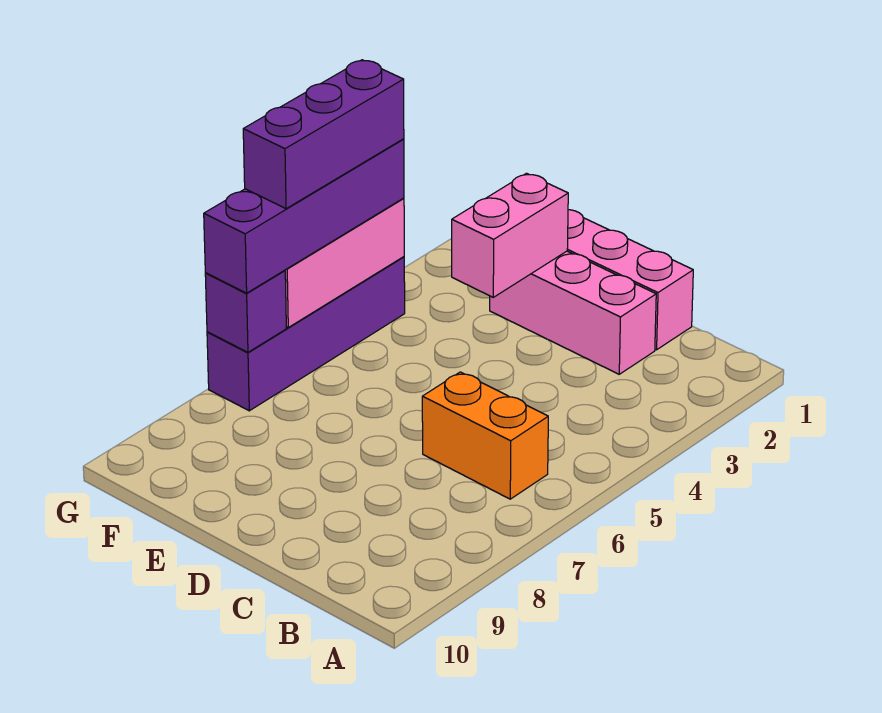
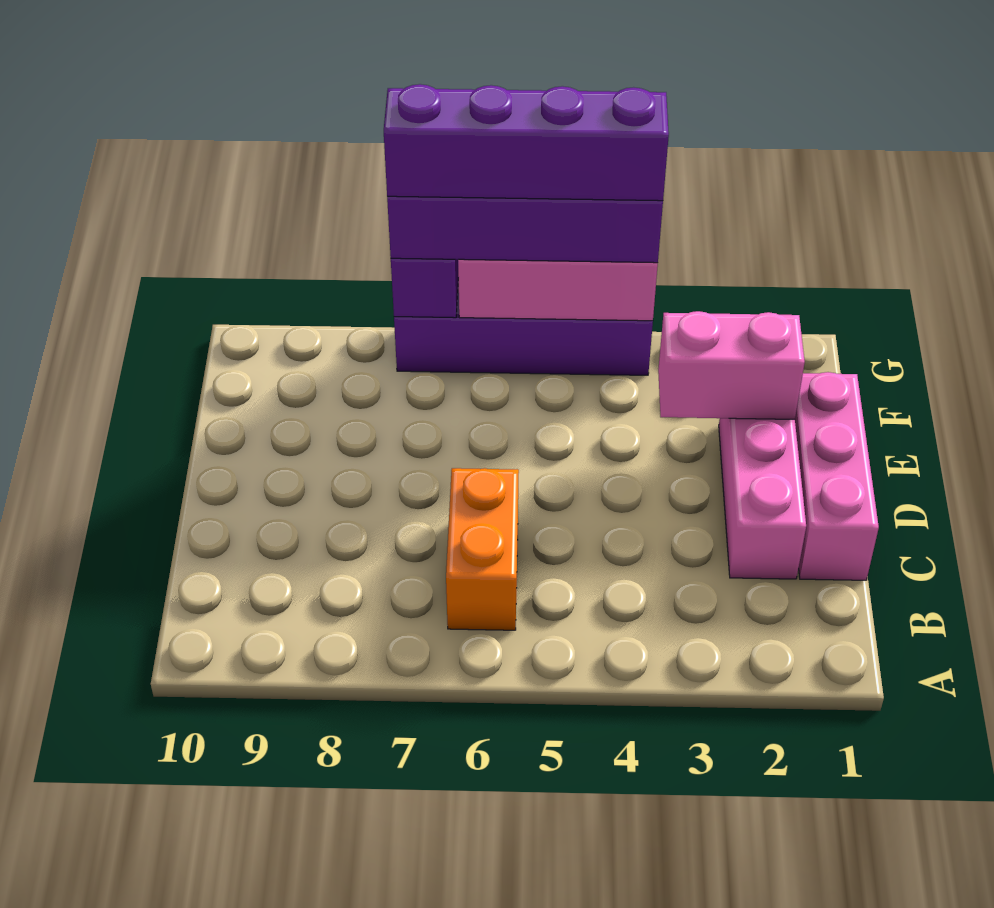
purple 1x3 brick [243,60,404,209] -> purple 1x4 brick [384,84,669,201]

